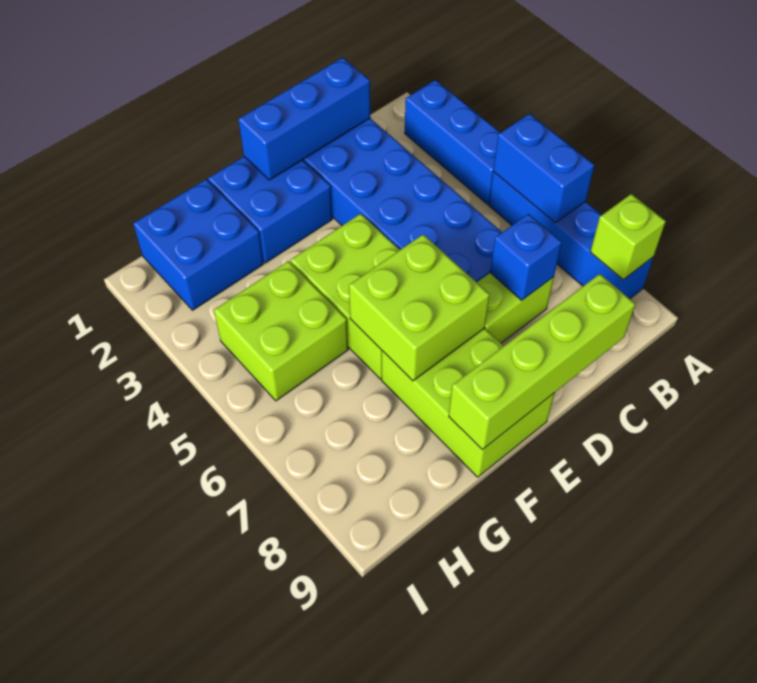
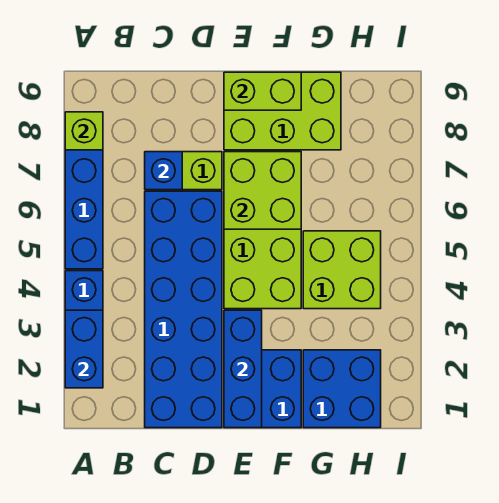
blue 1x2 brick [493,114,594,223] -> blue 1x2 brick moved to [65,310,103,388]
blue 1x3 brick [238,58,370,180] -> blue 1x3 brick turned to [224,310,262,428]
lime 1x4 brick [449,274,635,450] -> lime 1x2 brick [224,72,301,110]
lime 2x3 brick [382,328,554,477] -> lime 2x3 brick turned to [224,72,341,150]

